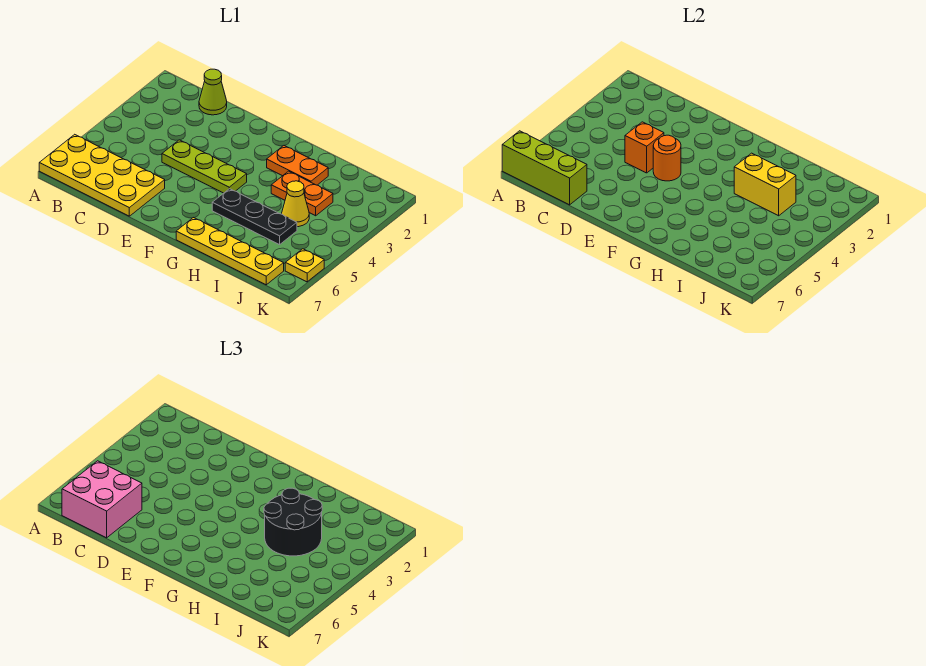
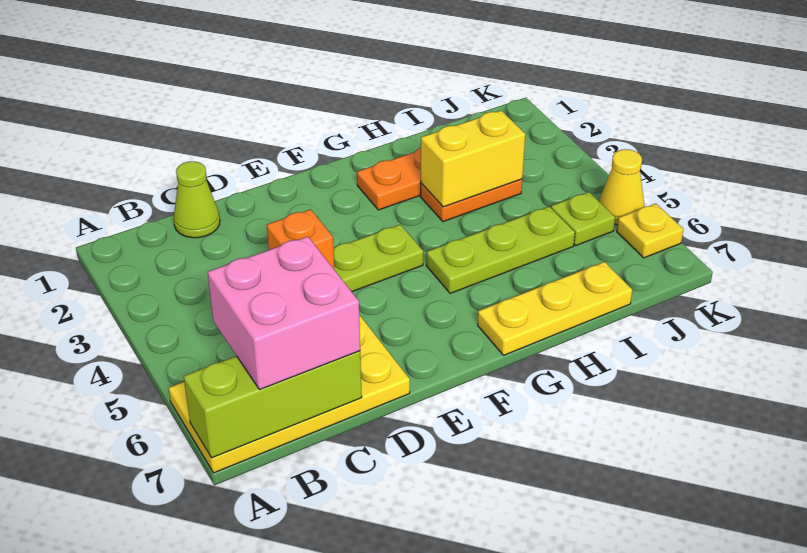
orange 1x1 round brick [653,135,681,181] -> none
black 1x3 plate [212,189,297,245] -> lime 1x3 plate [426,207,575,293]
yellow 1x4 plate [176,218,284,285] -> yellow 1x3 plate [478,262,632,355]
black 2x2 round brick [264,488,322,556] -> none
yellow 1x1 cone [282,181,309,227] -> yellow 1x1 cone moved to [599,149,644,225]
none -> lime 1x1 plate [551,192,615,245]

